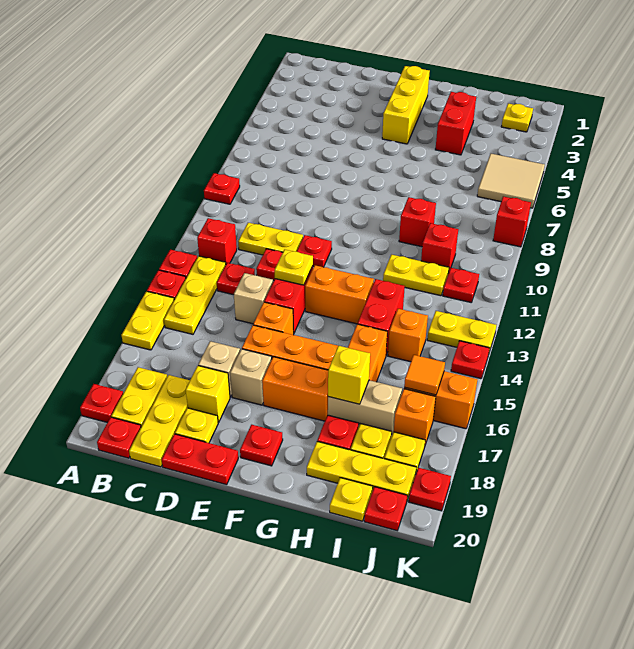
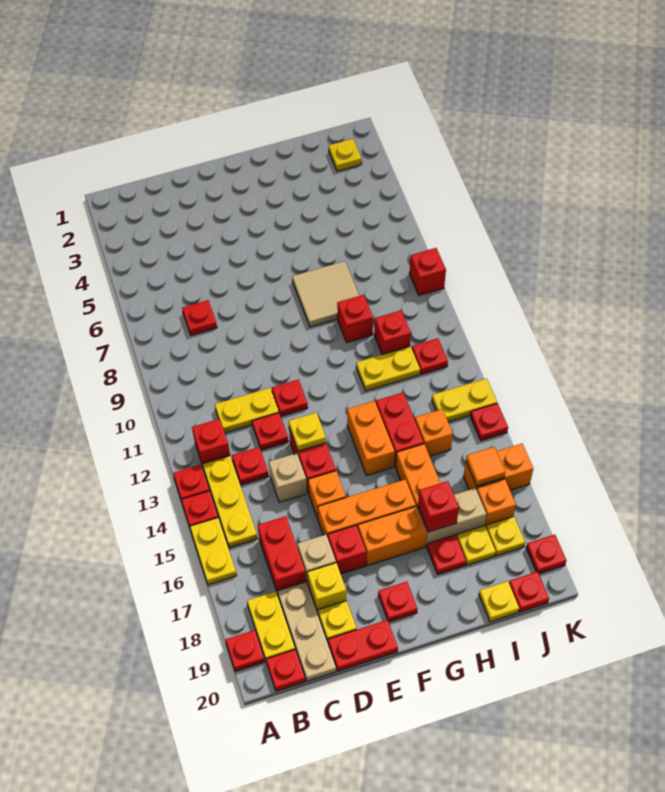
red 1x1 plate [204,173,240,204] -> red 1x1 plate moved to [182,300,217,335]
yellow 1x3 plate [129,375,190,467] -> tan 1x3 plate [277,582,336,681]
tan 1x1 brick [230,349,272,405] -> red 1x1 brick [328,525,366,574]
yellow 1x3 brick [382,66,430,144] -> none
orange 1x2 brick [305,265,374,324] -> orange 1x2 brick turned to [347,401,395,476]
red 1x2 brick [435,92,476,155] -> red 1x2 brick moved to [257,516,306,593]
yellow 1x1 brick [328,346,370,404] -> red 1x1 brick [418,481,459,532]
yellow 1x3 plate [307,442,416,500] -> none
tan 2x2 tile [477,154,545,208] -> tan 2x2 tile moved to [292,261,359,327]

